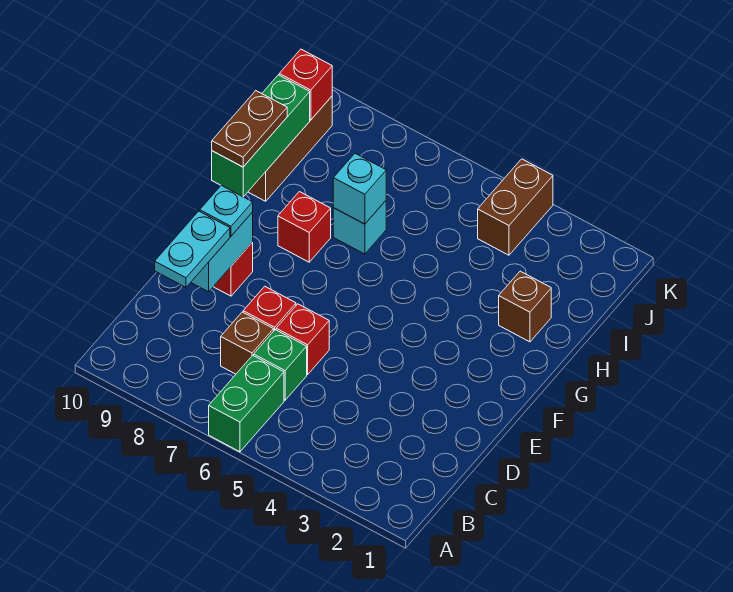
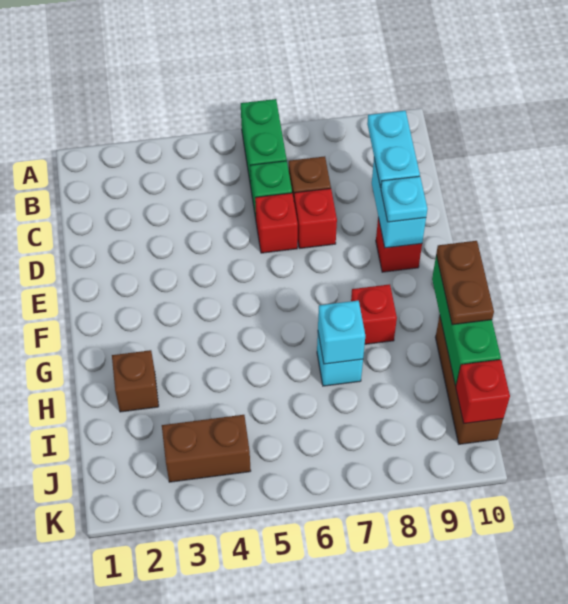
brown 1x2 brick [478,159,553,255] -> brown 1x2 brick turned to [162,415,251,482]

